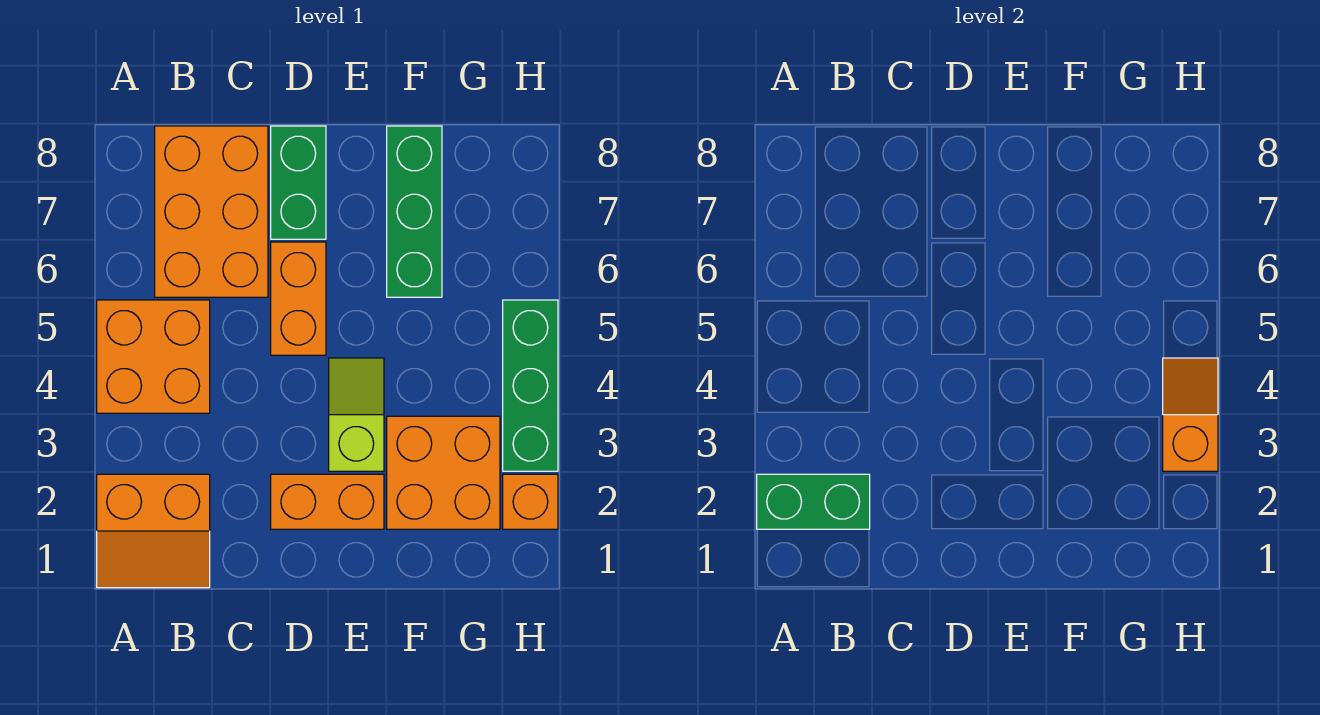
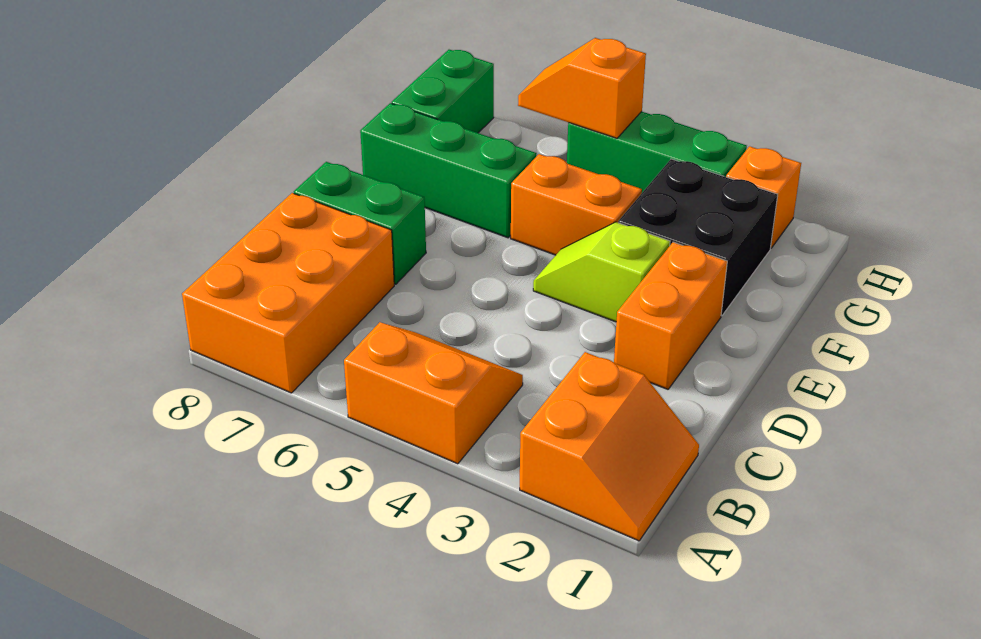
green 1x2 brick [757,474,870,529] -> green 1x2 brick moved to [392,50,494,133]
orange 2x2 brick [97,300,210,413] -> orange 2x2 slope [344,322,523,464]
orange 2x3 brick [155,126,268,297] -> orange 2x3 brick turned to [182,193,394,393]
orange 1x2 brick [271,242,326,355] -> orange 1x2 brick moved to [511,154,642,255]
orange 2x2 brick [387,416,500,529] -> black 2x2 brick [618,159,778,316]
orange 1x2 slope [1163,358,1218,471] -> orange 1x2 slope moved to [518,38,646,138]

